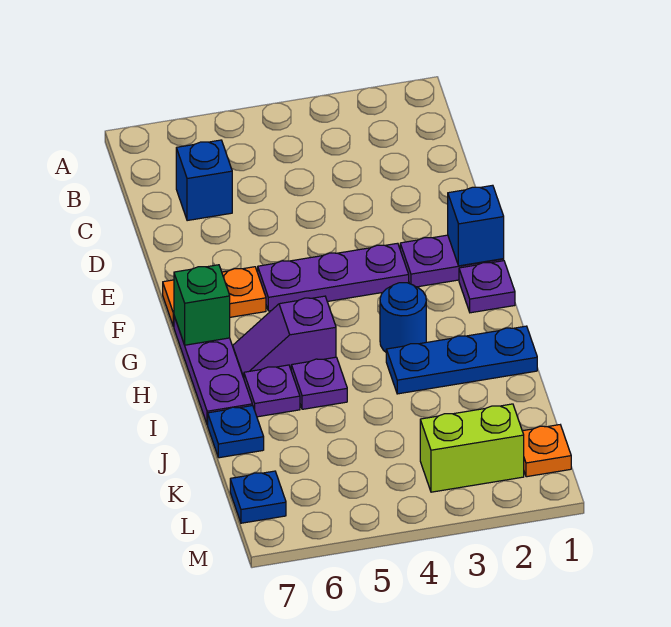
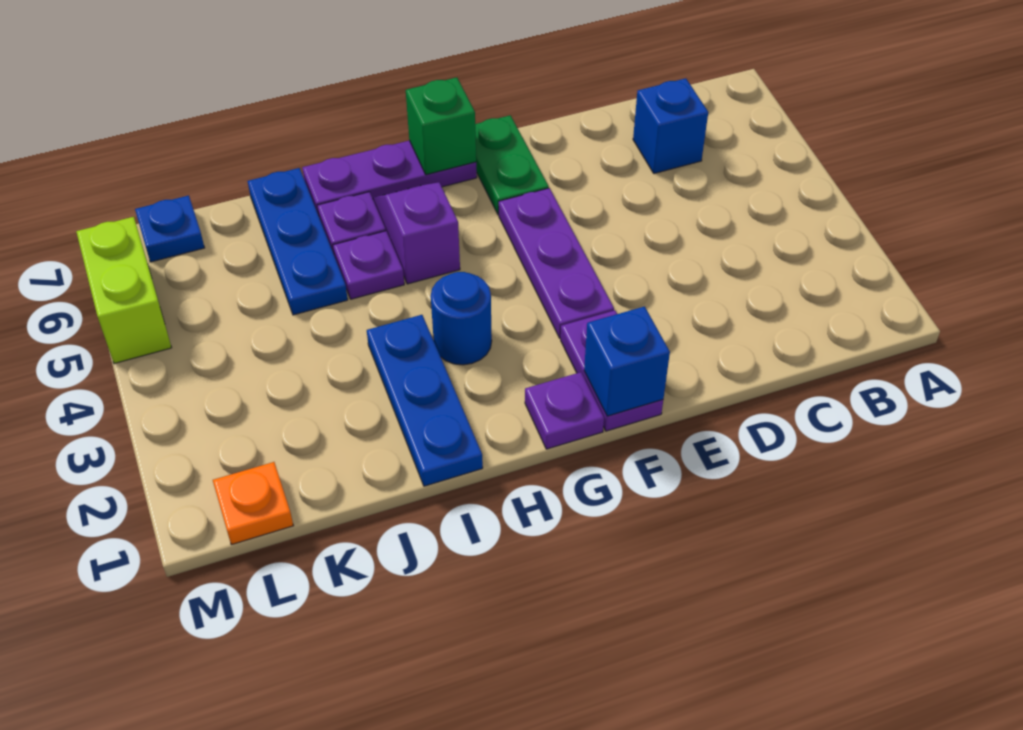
orange 1x2 plate [163,267,266,327] -> green 1x2 plate [475,115,549,215]
blue 1x1 plate [208,405,264,458] -> blue 1x3 plate [248,168,348,315]
lime 1x2 brick [420,404,524,492] -> lime 1x2 brick moved to [76,217,172,364]

